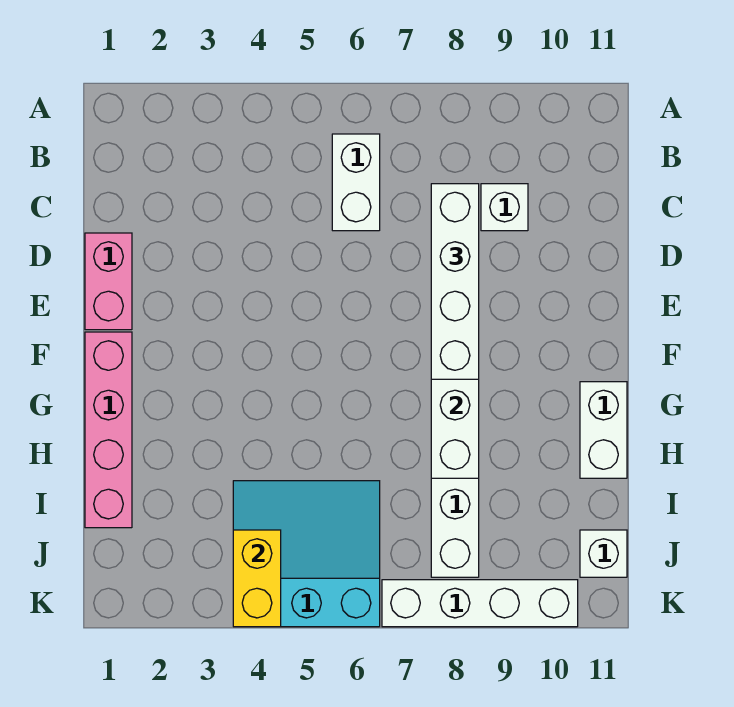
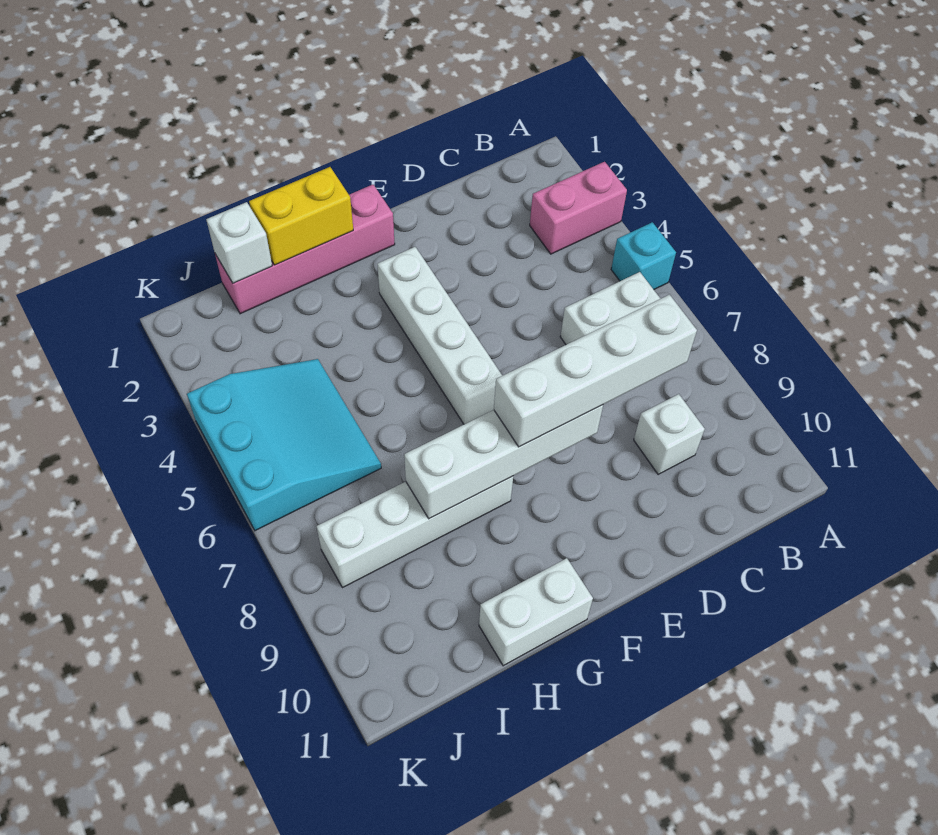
none -> cyan 1x1 brick [611,222,676,289]
pink 1x2 brick [85,233,132,330] -> pink 1x2 brick moved to [530,162,627,254]
yellow 1x2 brick [233,530,281,627] -> yellow 1x2 brick moved to [249,167,353,265]
white 1x1 brick [580,530,627,577] -> white 1x1 brick moved to [206,202,272,283]
white 1x4 brick [382,580,578,627] -> white 1x4 brick moved to [377,247,502,424]

